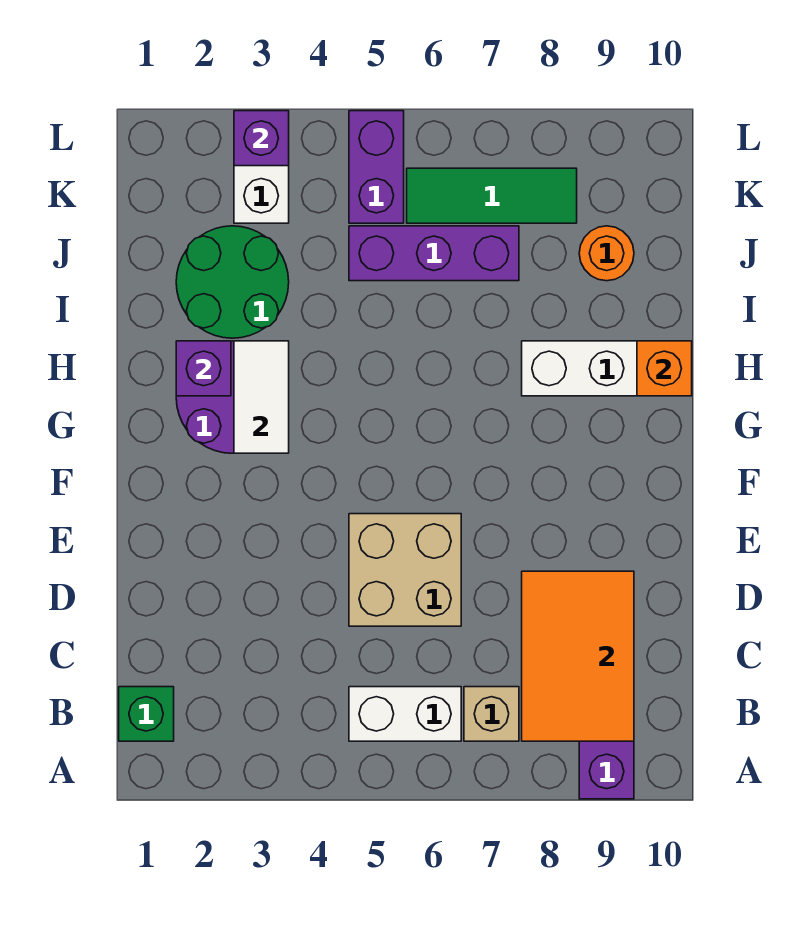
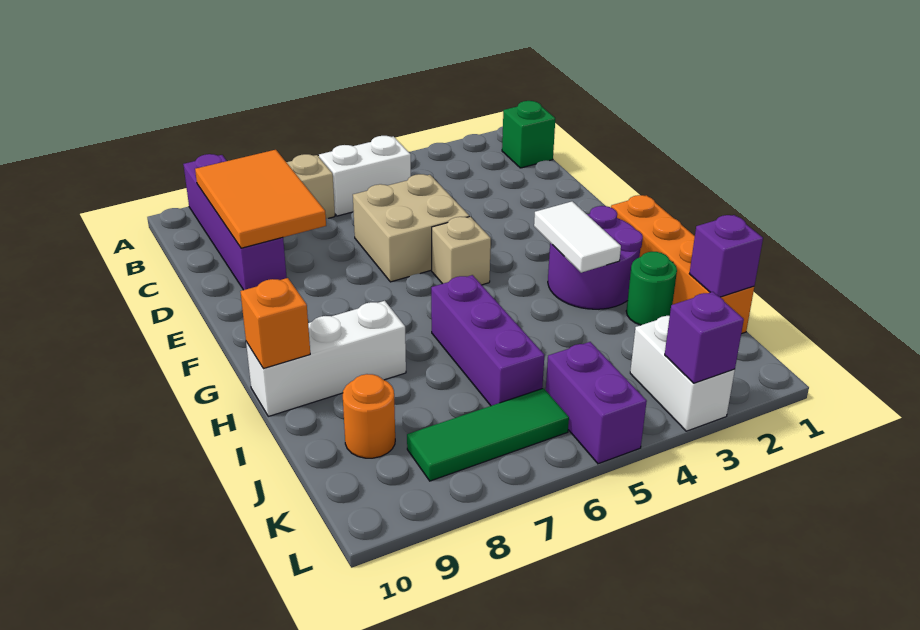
none -> tan 1x1 brick [432,217,491,285]
none -> orange 1x4 brick [611,195,754,334]
purple 1x1 brick [176,341,231,396] -> purple 1x1 brick moved to [689,215,763,297]
green 2x2 round brick [176,226,289,338] -> green 1x1 round brick [626,252,677,325]
purple 1x3 brick [349,226,519,281] -> purple 1x3 brick turned to [431,275,544,406]

